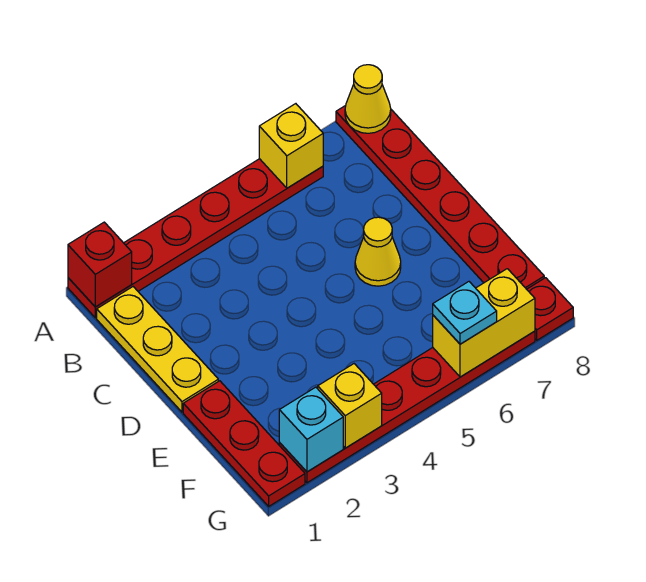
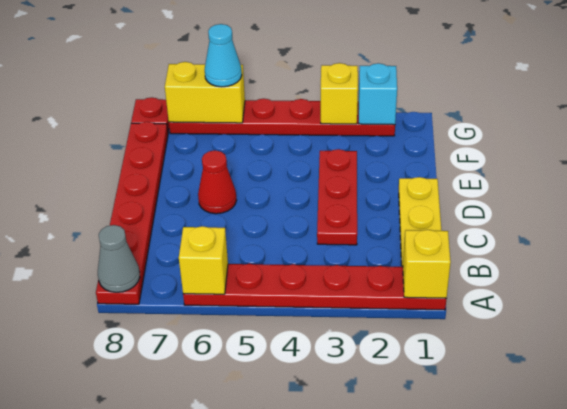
red 1x1 brick [68,222,132,307] -> yellow 1x1 brick [403,230,451,298]
yellow 1x1 cone [345,65,391,133] -> grey 1x1 cone [98,225,140,292]
yellow 1x1 cone [355,217,401,286] -> red 1x1 cone [198,150,237,214]
red 1x3 plate [183,381,305,506] -> red 1x3 plate moved to [317,149,357,245]
cyan 1x1 plate [433,282,497,344] -> cyan 1x1 cone [205,24,242,87]

